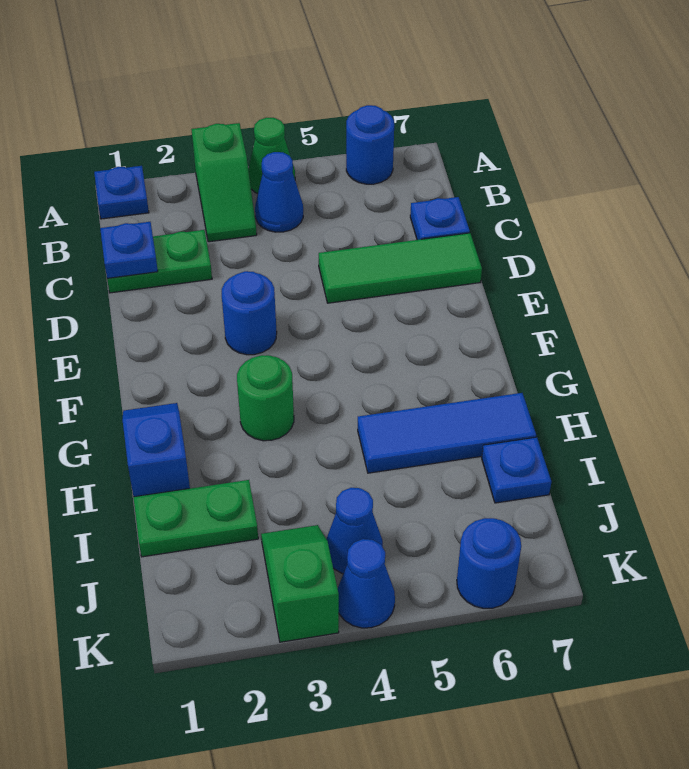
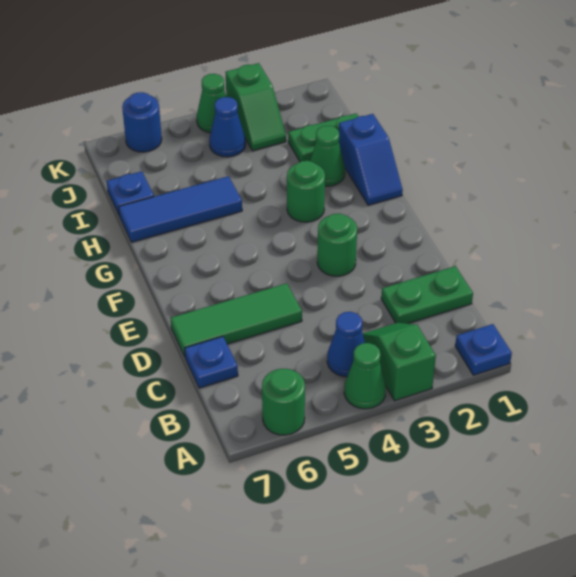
blue 1x1 round brick [346,105,394,184] -> green 1x1 round brick [262,369,305,435]
blue 1x1 plate [100,222,158,278] -> none
blue 1x1 round brick [222,271,277,355] -> green 1x1 round brick [317,213,357,276]
none -> green 1x1 cone [310,126,345,186]
blue 1x1 cone [338,539,395,628] -> green 1x1 cone [197,74,226,133]

